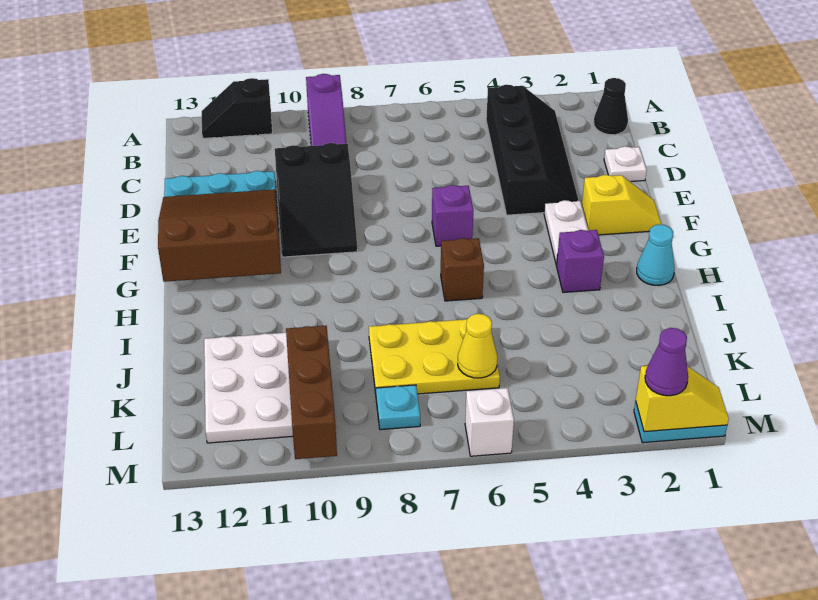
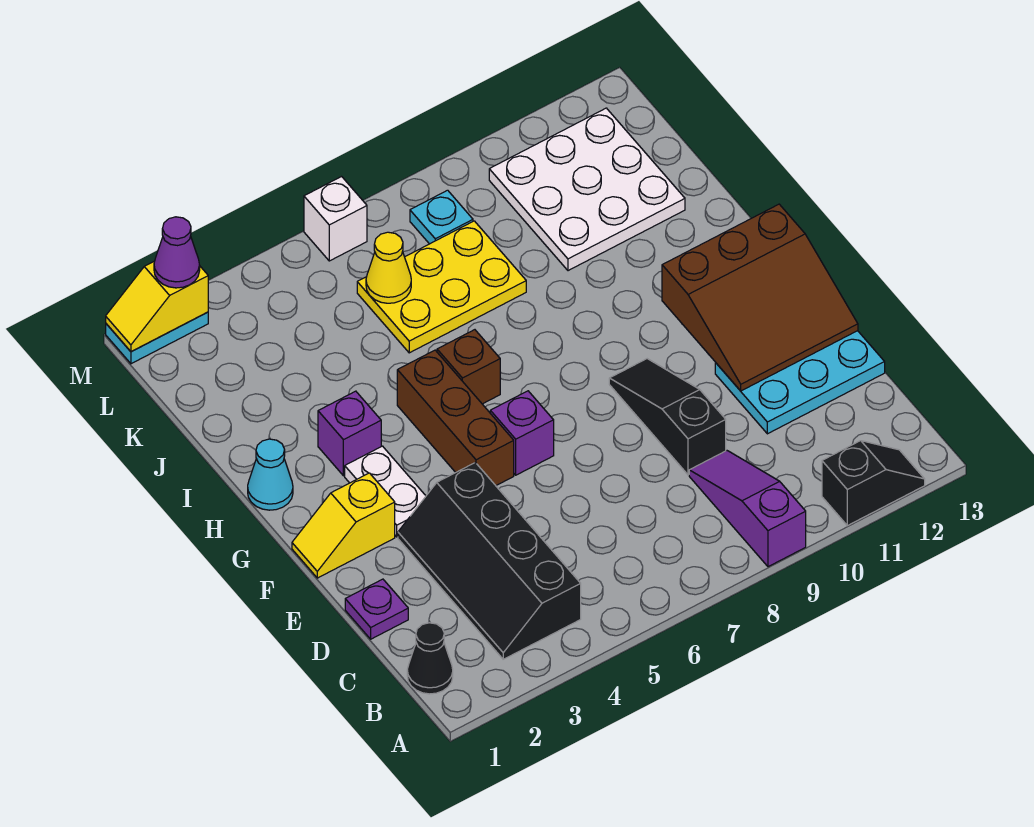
white 1x1 plate [604,146,647,182] -> purple 1x1 plate [345,579,408,639]
black 2x3 slope [275,143,357,257] -> black 1x3 slope [609,359,726,475]
brown 1x3 brick [286,326,337,459] -> brown 1x3 brick moved to [397,350,514,485]

